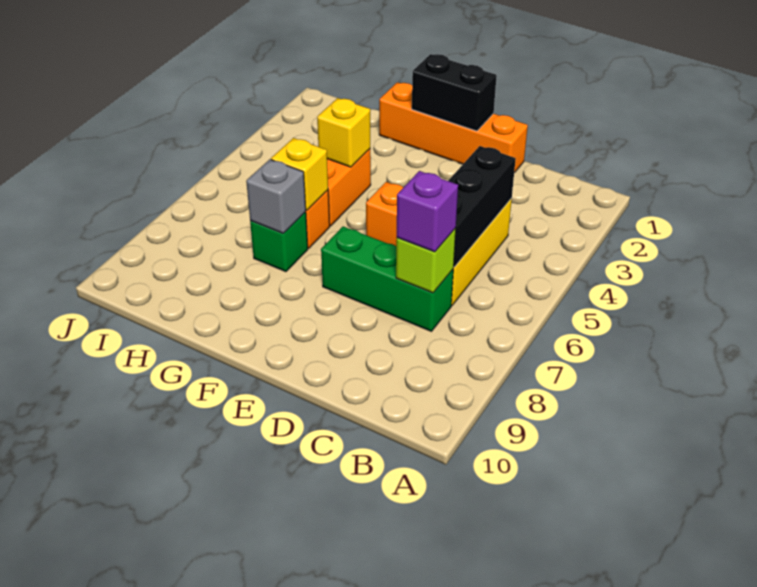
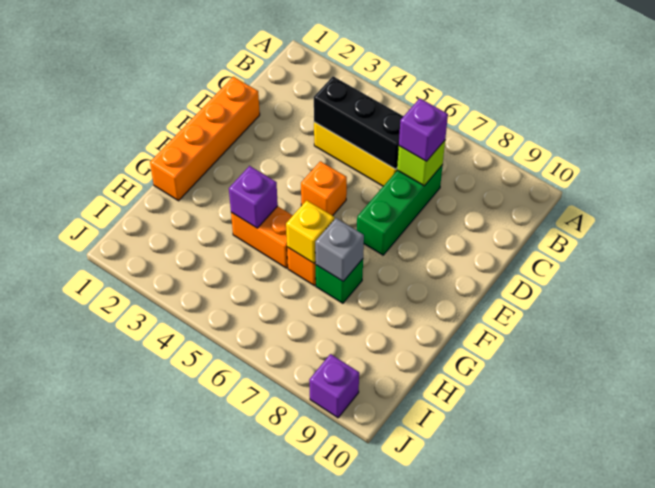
black 1x2 brick [412,54,497,131] -> none
yellow 1x1 brick [317,98,370,167] -> purple 1x1 brick [229,166,278,228]
none -> purple 1x1 brick [309,354,359,418]

